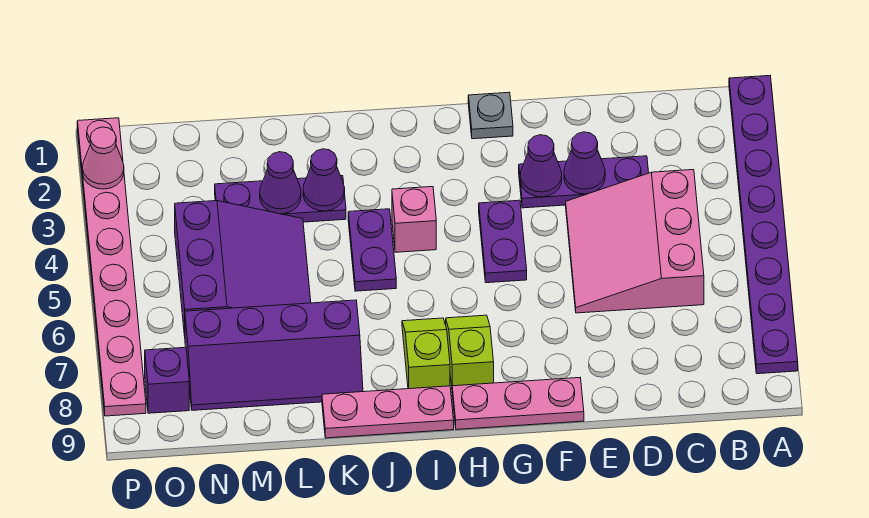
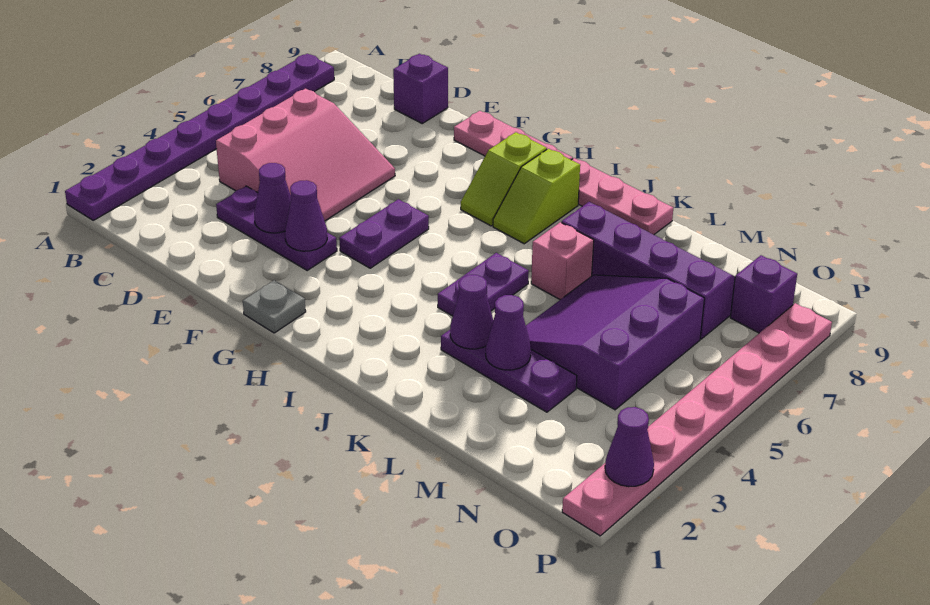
none -> purple 1x1 brick [393,54,448,123]
pink 1x1 brick [392,187,436,252] -> pink 1x1 brick moved to [531,222,594,300]
pink 1x1 cone [83,127,124,189] -> purple 1x1 cone [605,407,654,487]

